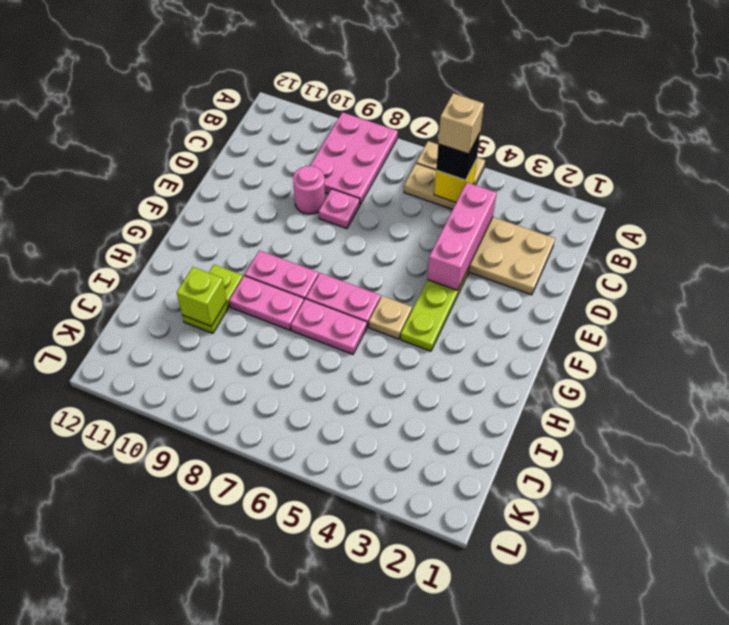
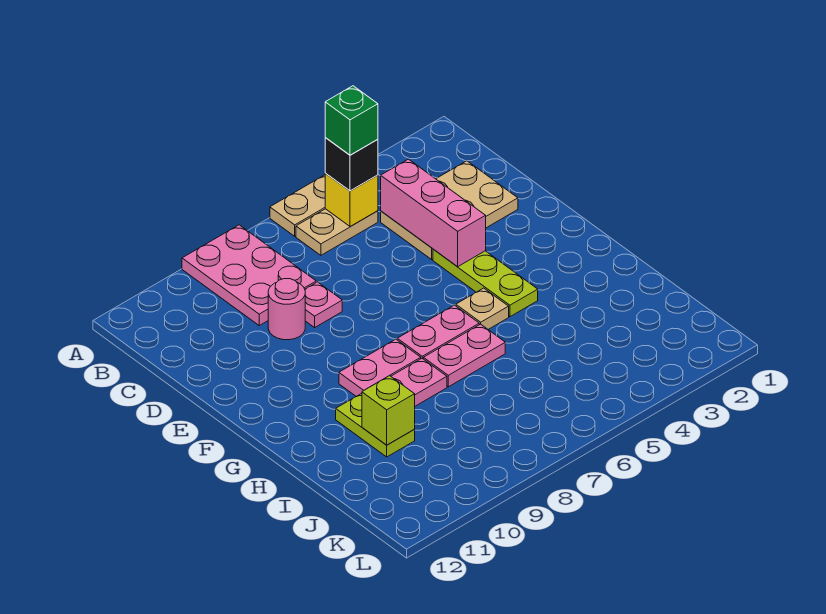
tan 1x1 brick [438,93,484,154] -> green 1x1 brick [325,86,378,155]

